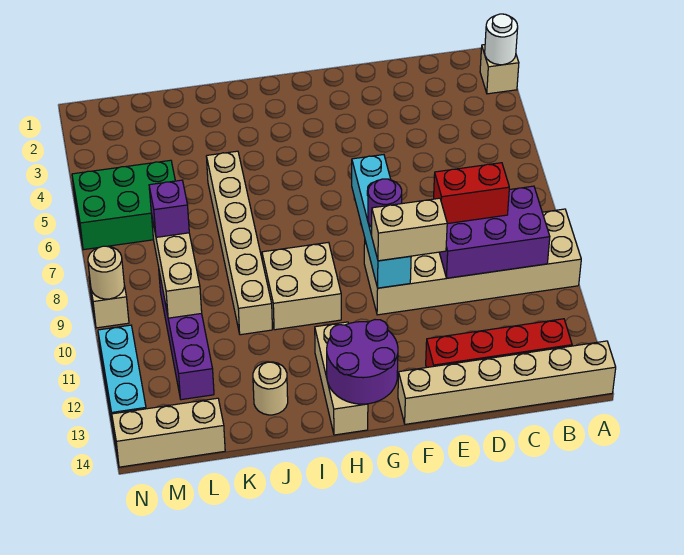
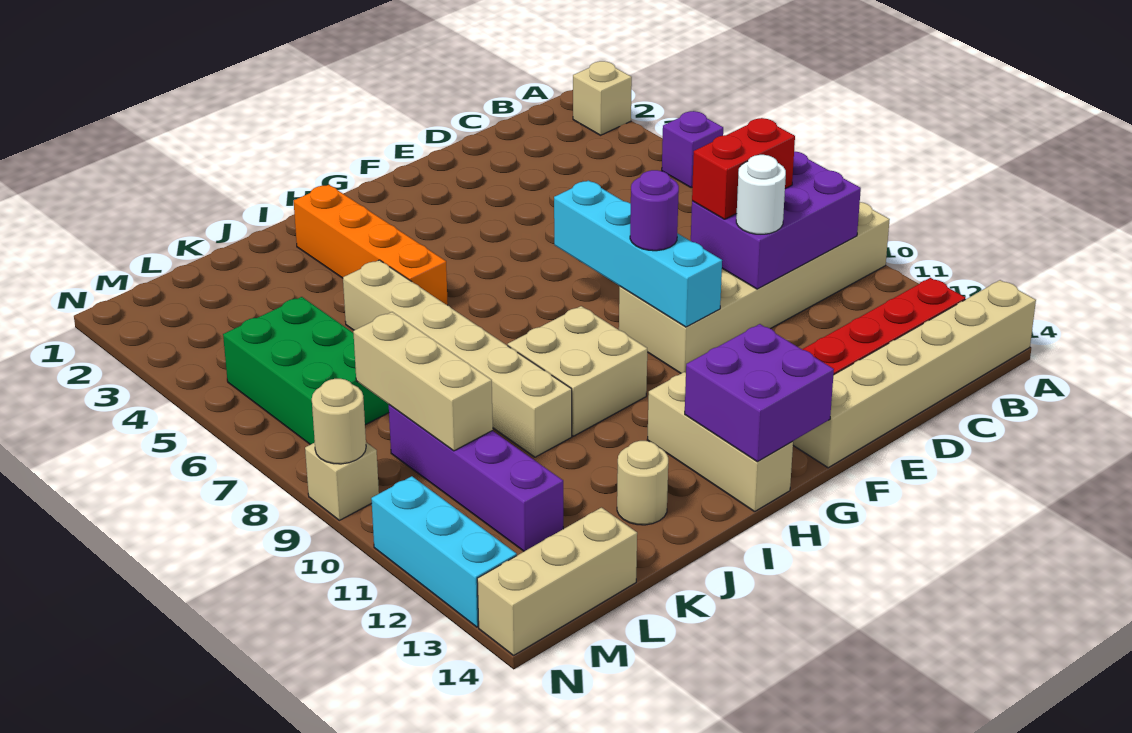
white 1x1 round brick [485,14,518,65] -> white 1x1 round brick moved to [736,155,786,234]
tan 1x2 brick [372,198,447,261] -> none
purple 2x2 round brick [327,320,398,404] -> purple 2x2 brick [685,324,834,462]
none -> orange 1x4 brick [294,185,448,305]
green 2x3 brick [72,160,175,250] -> green 2x3 brick turned to [223,297,389,445]
purple 1x1 brick [149,180,189,237] -> purple 1x1 brick moved to [662,111,723,188]

